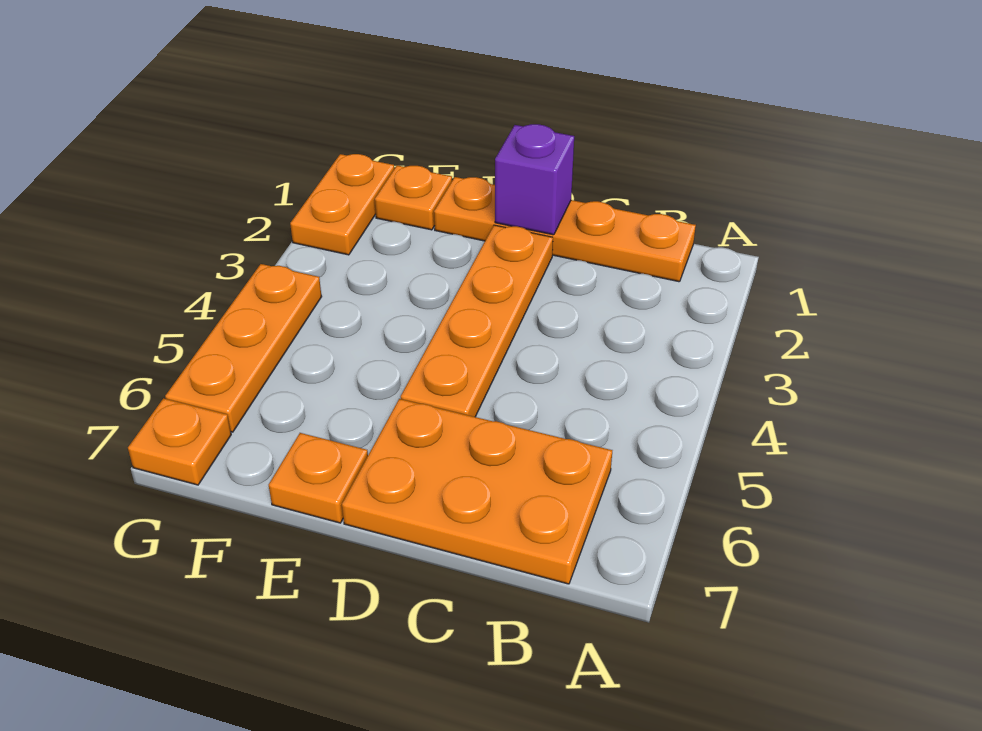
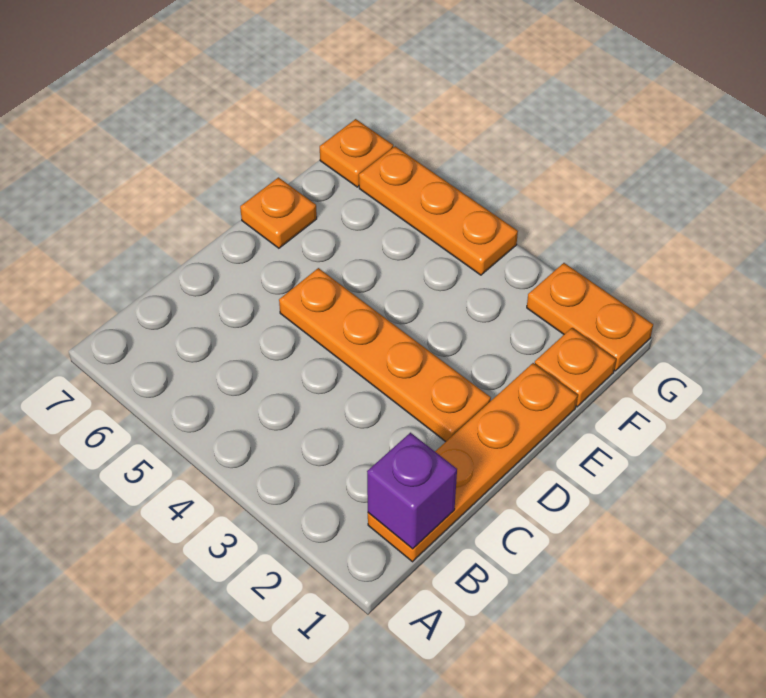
orange 2x3 plate [342,399,612,584] -> none
purple 1x1 brick [495,124,574,235] -> purple 1x1 brick moved to [367,433,457,549]

